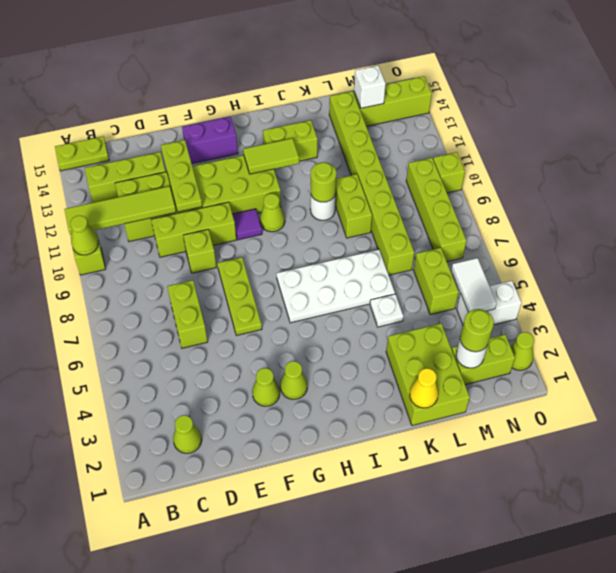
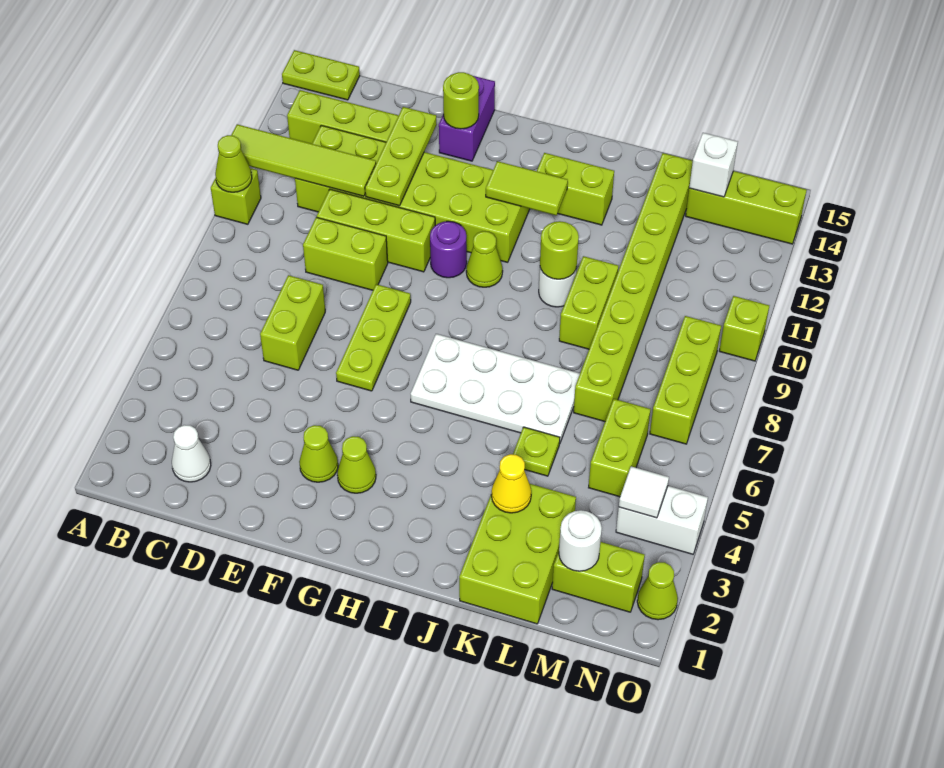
lime 1x1 cone [173,415,202,453] -> white 1x1 cone [172,425,211,482]
lime 1x1 brick [183,230,216,273] -> lime 1x2 brick [303,217,388,290]
purple 1x2 brick [182,117,238,163] -> purple 1x2 brick turned to [439,76,495,161]
purple 1x1 tile [232,209,262,240] -> purple 1x1 round brick [430,221,467,278]
yellow 1x1 cone [410,368,438,408] -> yellow 1x1 cone moved to [491,454,531,513]
white 1x1 plate [370,294,403,327] -> lime 1x1 plate [513,427,560,476]
lime 1x1 round brick [460,309,494,352] -> lime 1x1 round brick moved to [443,72,479,129]
white 1x2 tile [451,258,497,312] -> white 1x1 tile [619,466,669,518]
lime 1x4 brick [406,158,467,262] -> lime 1x3 brick [650,316,721,444]

